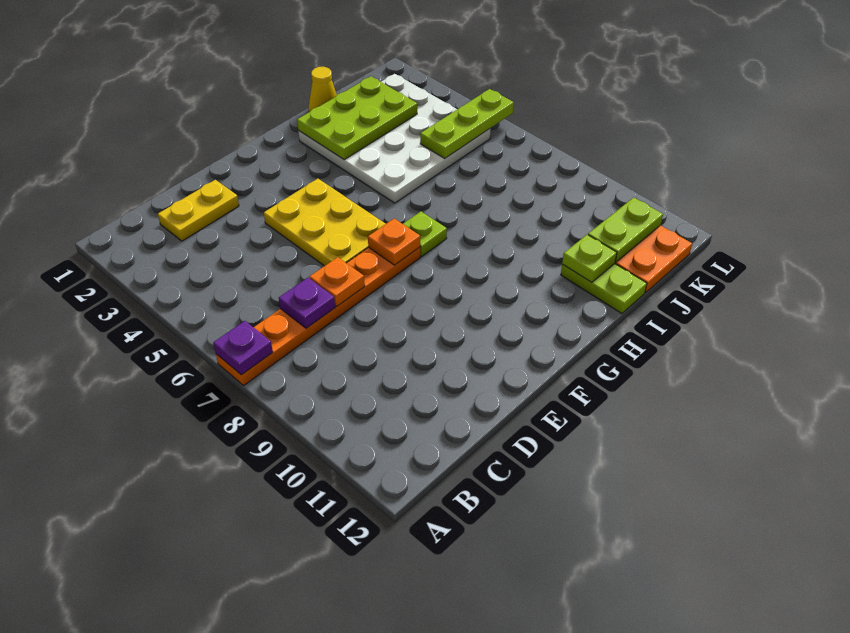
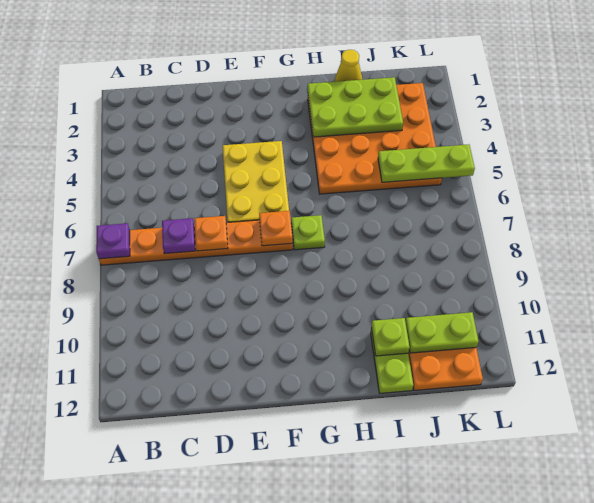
yellow 1x2 plate [158,180,239,241] -> none
white 4x4 plate [298,74,490,203] -> orange 4x4 plate [308,83,442,194]

